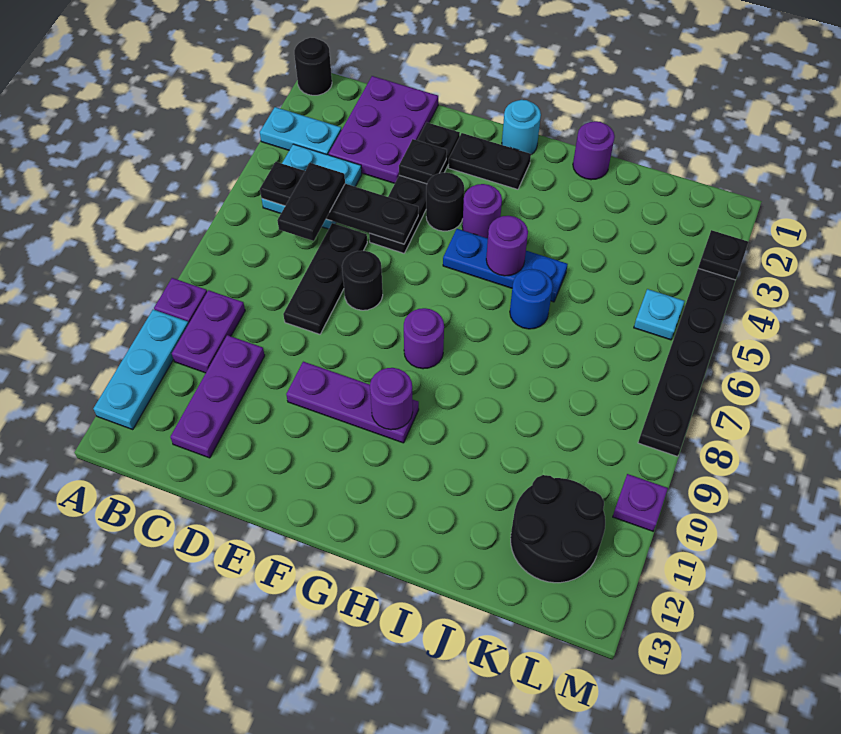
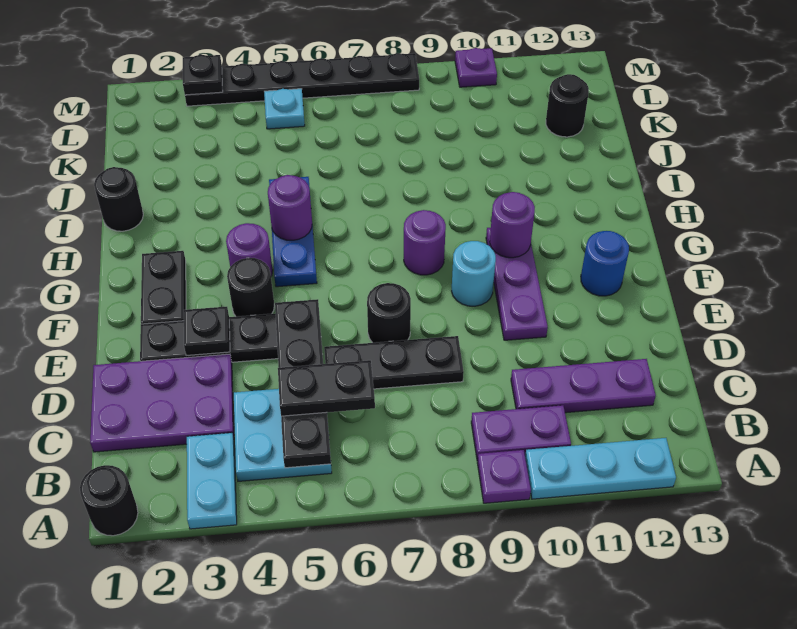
cyan 1x1 round brick [502,100,541,154] -> cyan 1x1 round brick moved to [452,241,496,306]
purple 1x1 round brick [573,121,615,180] -> black 1x1 round brick [94,167,143,231]
blue 1x1 round brick [510,269,553,329] -> blue 1x1 round brick moved to [581,231,629,296]
black 2x2 round brick [511,475,605,583] -> black 1x1 round brick [546,74,589,137]

